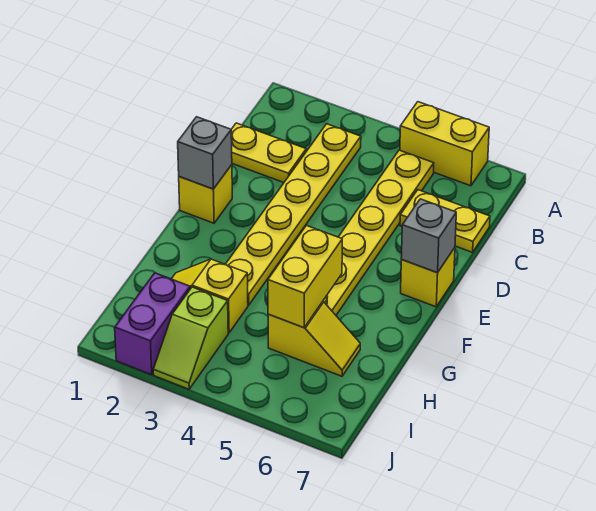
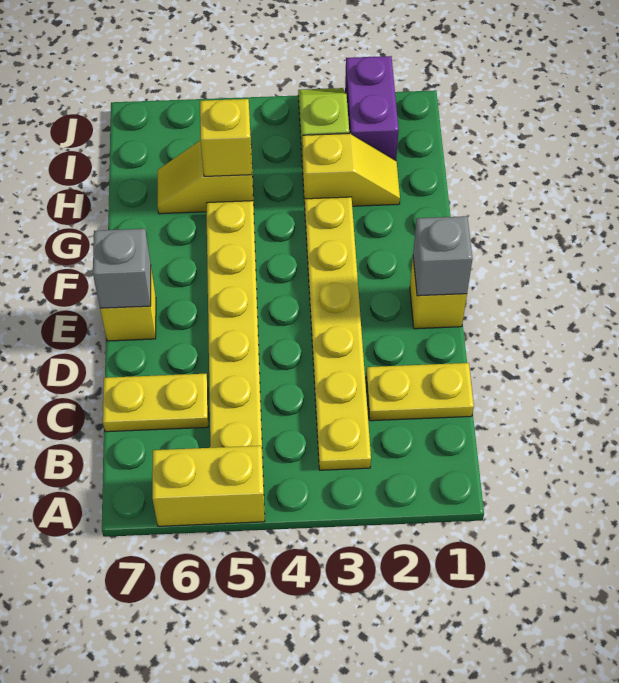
yellow 1x2 brick [268,225,342,328] -> yellow 1x1 brick [200,99,252,176]

